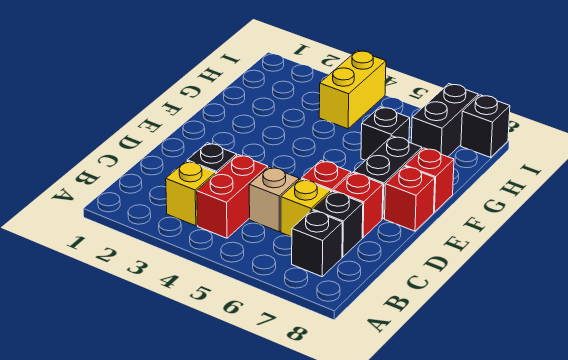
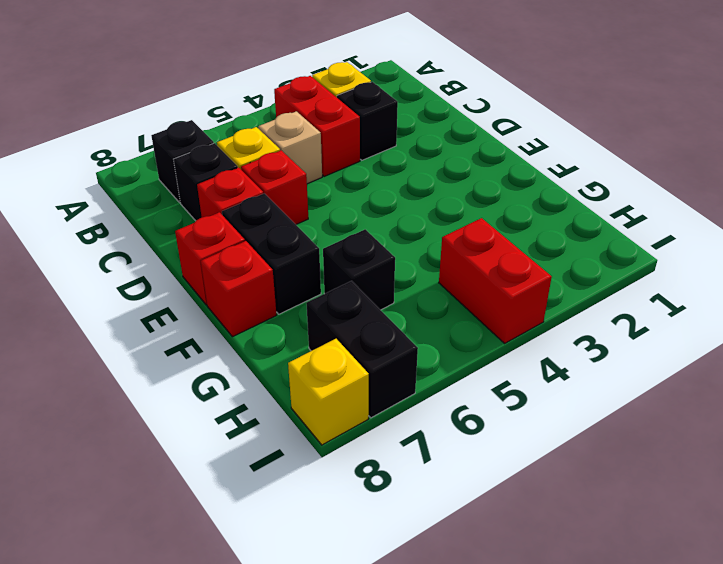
yellow 1x2 brick [319,50,386,129] -> red 1x2 brick [439,218,552,343]
black 1x1 brick [461,95,510,157] -> yellow 1x1 brick [288,339,369,445]

